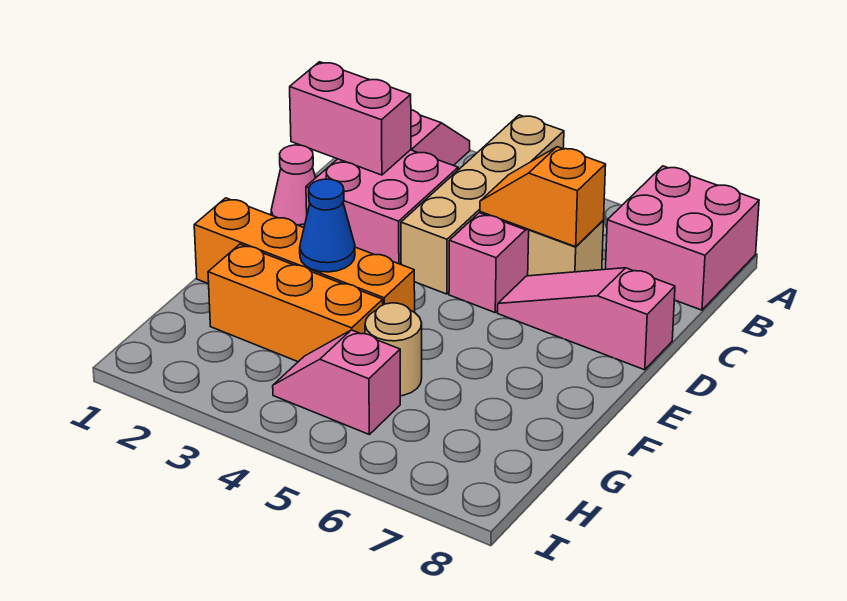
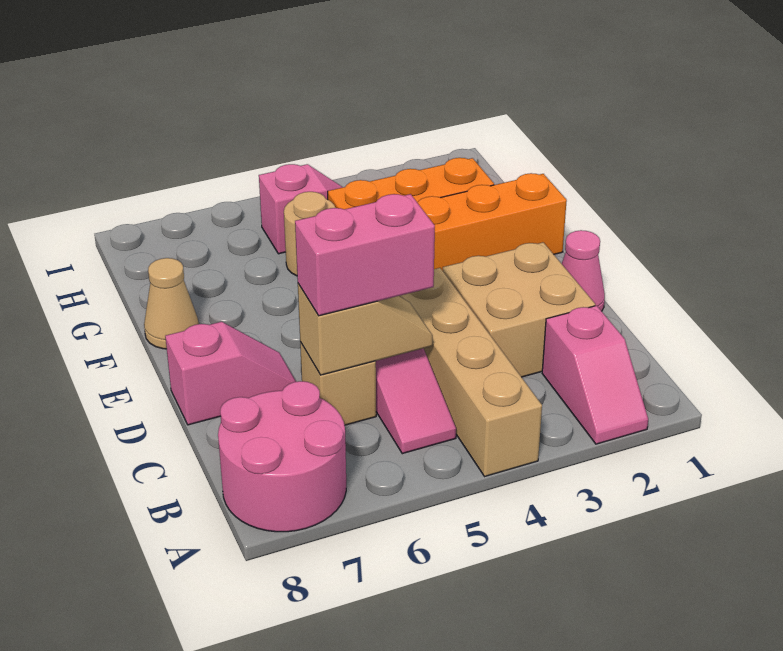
pink 2x2 brick [606,166,759,310] -> pink 2x2 round brick [218,381,346,532]
pink 1x2 brick [290,62,411,175] -> pink 1x2 brick moved to [295,194,435,316]
pink 2x2 brick [306,150,458,264] -> tan 2x2 brick [443,242,595,377]
orange 1x2 slope [480,147,606,247] -> tan 1x2 slope [298,284,433,375]
pink 1x3 slope [498,268,675,370] -> pink 1x2 slope [165,322,296,425]
blue 1x1 cone [300,179,355,272] -> none
none -> tan 1x1 cone [144,258,199,349]

